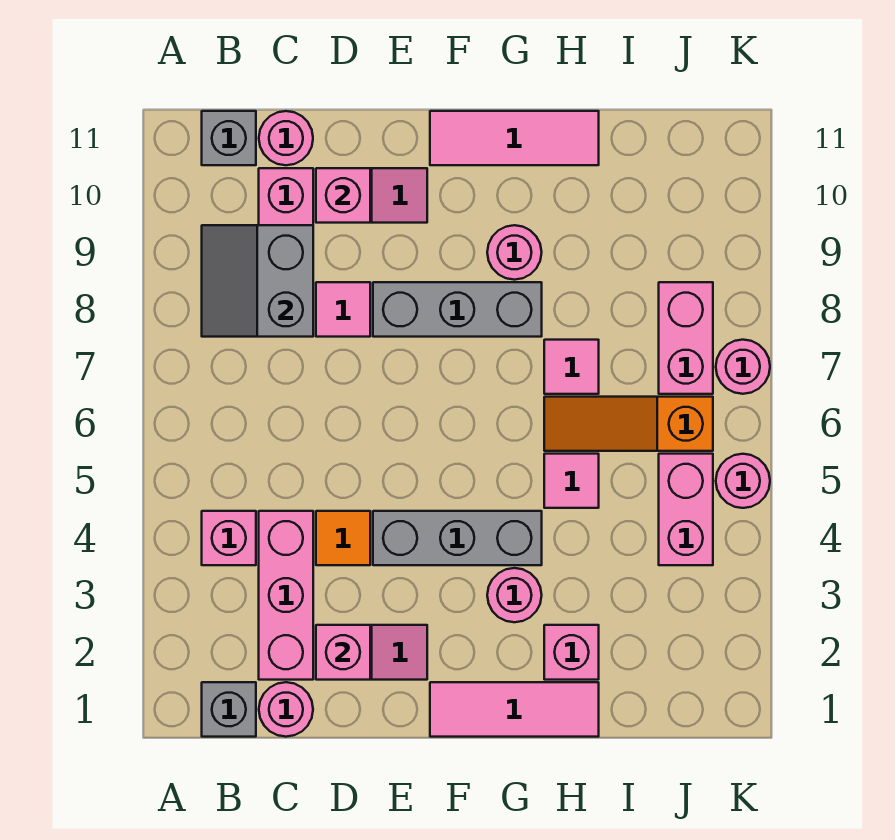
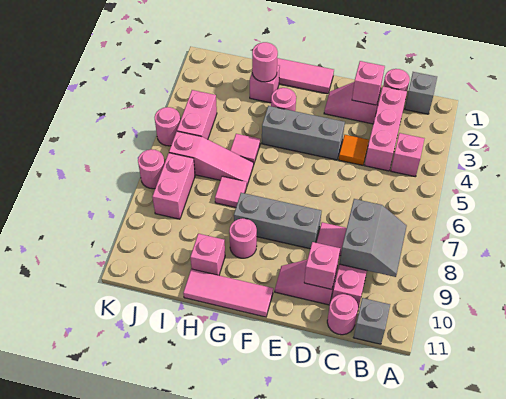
none -> pink 1x1 round brick [252,42,278,82]
orange 1x3 slope [544,397,713,451] -> pink 1x3 slope [169,131,254,185]
none -> pink 1x1 brick [190,234,225,275]

